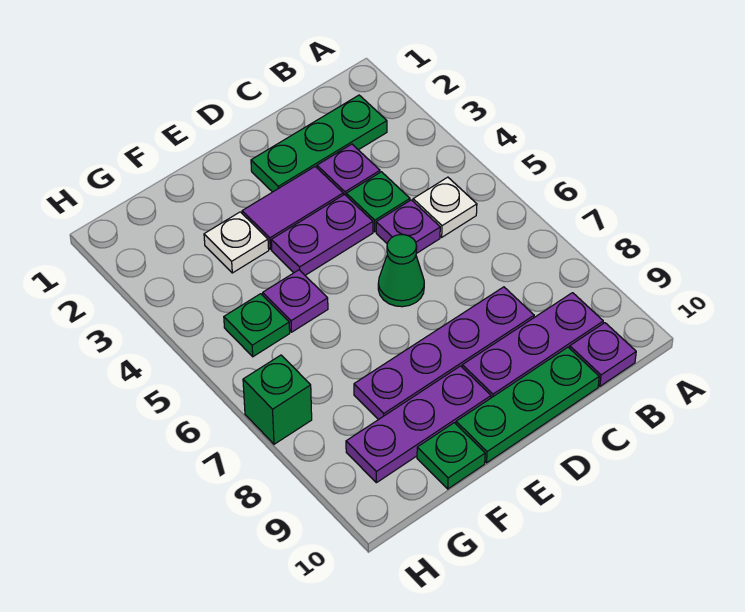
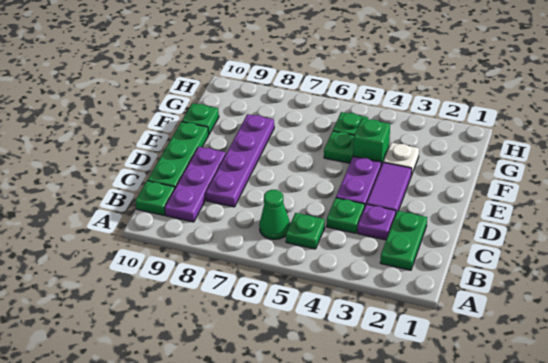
green 1x3 plate [251,95,387,192] -> green 1x2 plate [380,211,427,270]
white 1x1 plate [413,177,477,237] -> green 1x1 plate [286,213,325,249]
purple 1x1 plate [570,323,636,386] -> green 1x1 plate [135,181,175,215]
purple 1x1 plate [376,200,440,254] -> none
green 1x1 cone [378,235,424,307] -> green 1x1 cone moved to [259,190,290,239]
purple 1x3 plate [346,366,491,483] -> none
purple 1x1 plate [263,270,328,332] -> green 1x1 plate [324,131,354,163]
green 1x1 brick [243,355,312,444] -> green 1x1 brick moved to [354,118,390,166]

